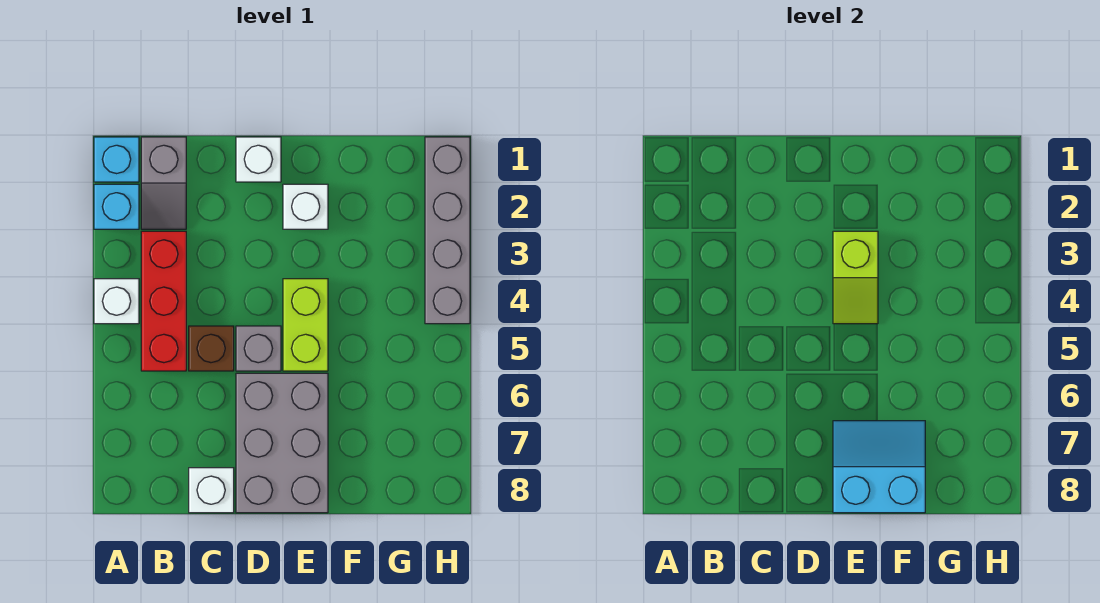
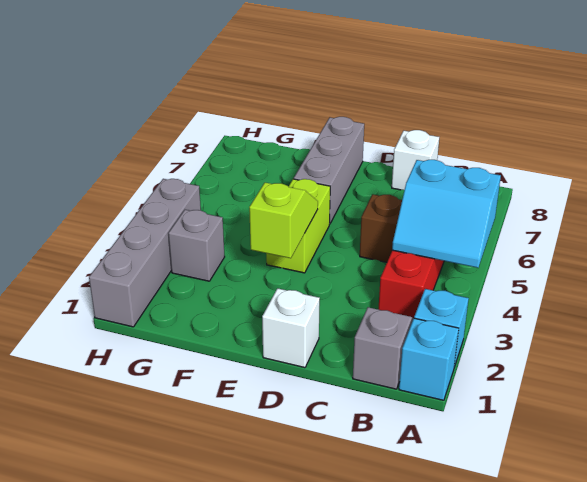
white 1x1 brick [94,279,139,324] -> none
grey 1x1 brick [236,326,281,371] -> grey 1x1 brick moved to [168,210,225,281]
grey 2x3 brick [236,373,328,513] -> grey 1x3 brick [294,117,364,224]
white 1x1 brick [283,184,328,229] -> none
cyan 2x2 slope [833,421,925,513] -> cyan 2x2 slope moved to [392,160,501,268]

